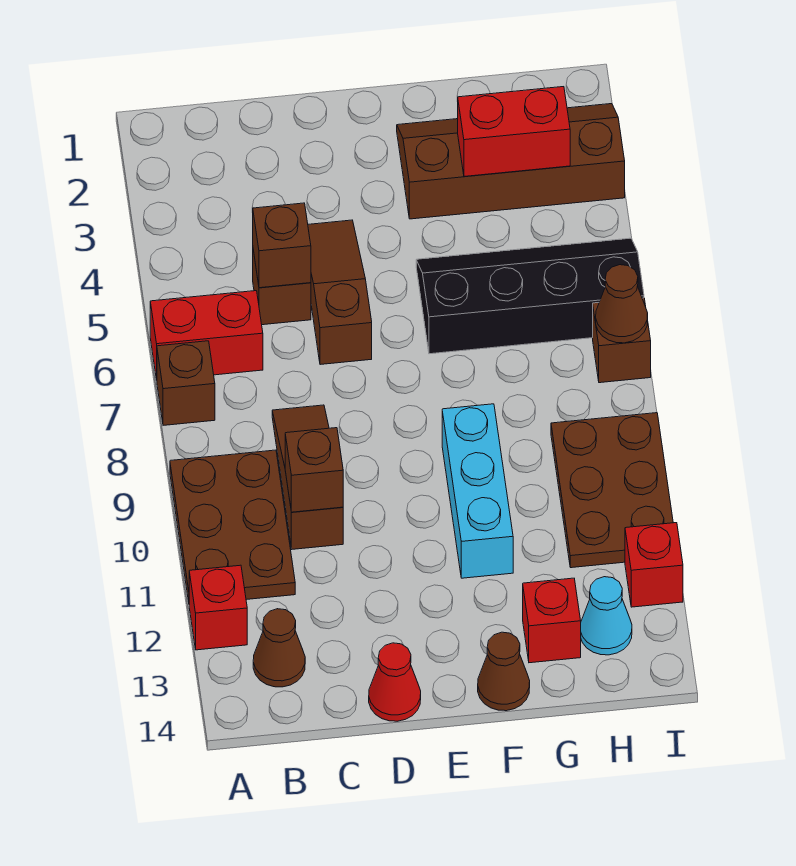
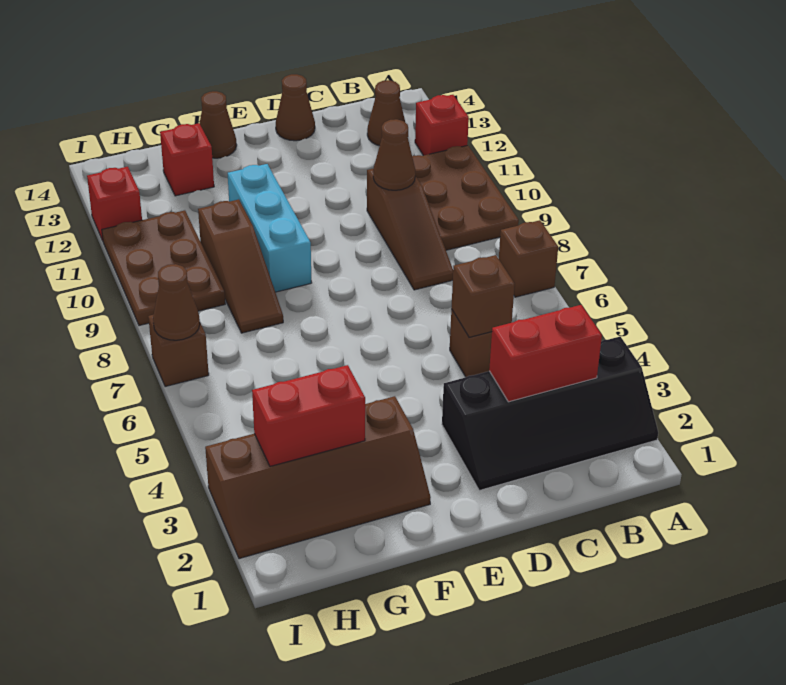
red 1x2 brick [150,291,263,380] -> red 1x2 brick moved to [489,305,602,402]
brown 1x1 brick [285,428,343,512] -> brown 1x1 cone [373,119,415,190]
brown 1x3 slope [308,220,372,365] -> brown 1x3 slope moved to [198,199,283,333]
red 1x1 cone [369,643,421,721] -> brown 1x1 cone [276,74,315,141]
black 2x4 slope [416,238,644,354] -> black 2x4 slope moved to [442,337,658,490]
cyan 1x1 cone [581,577,632,655] -> none

